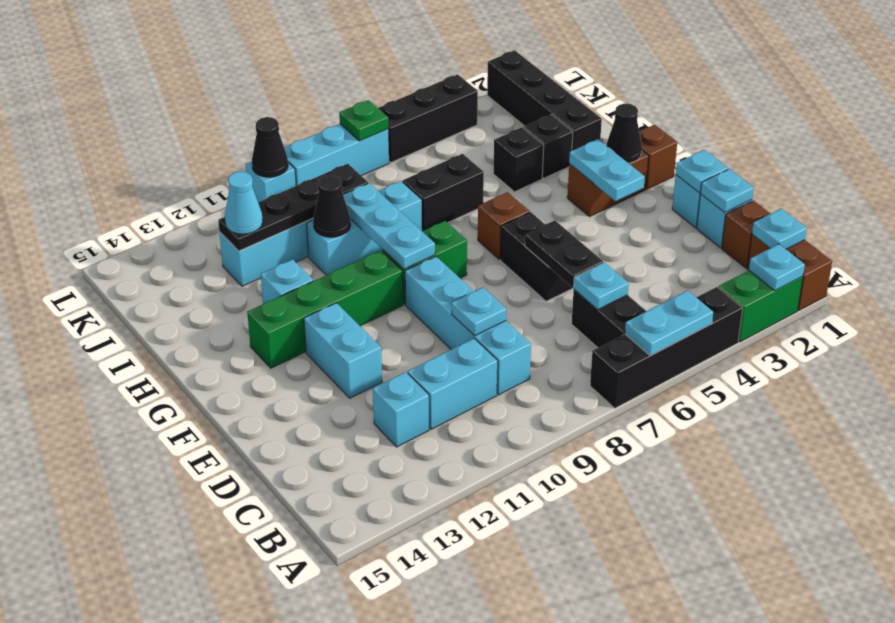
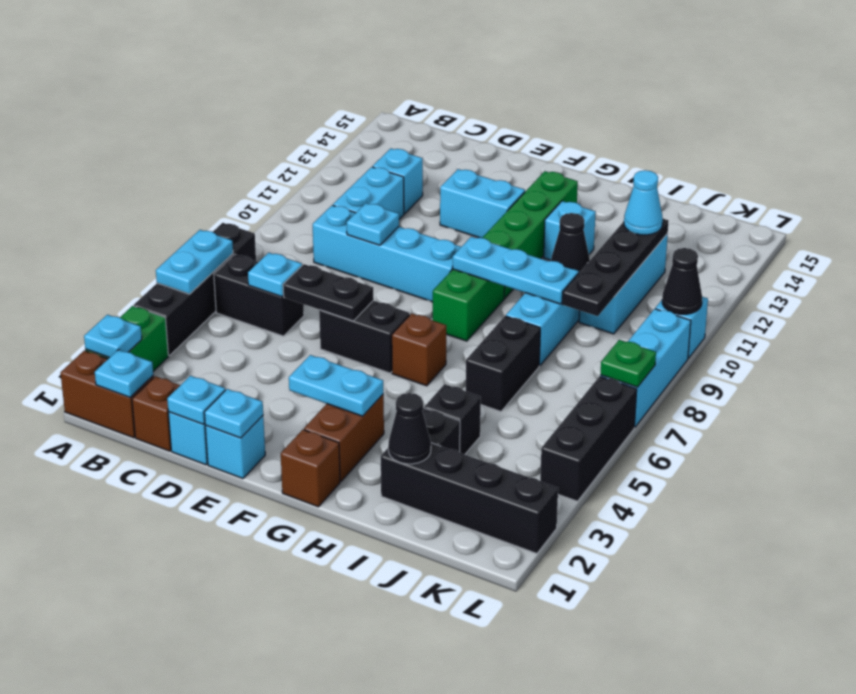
black 1x1 cone [606,104,642,163] -> black 1x1 cone moved to [388,393,431,464]

